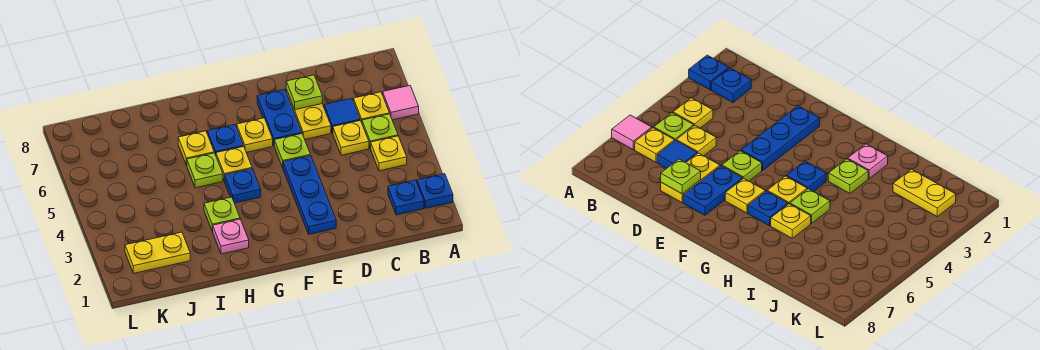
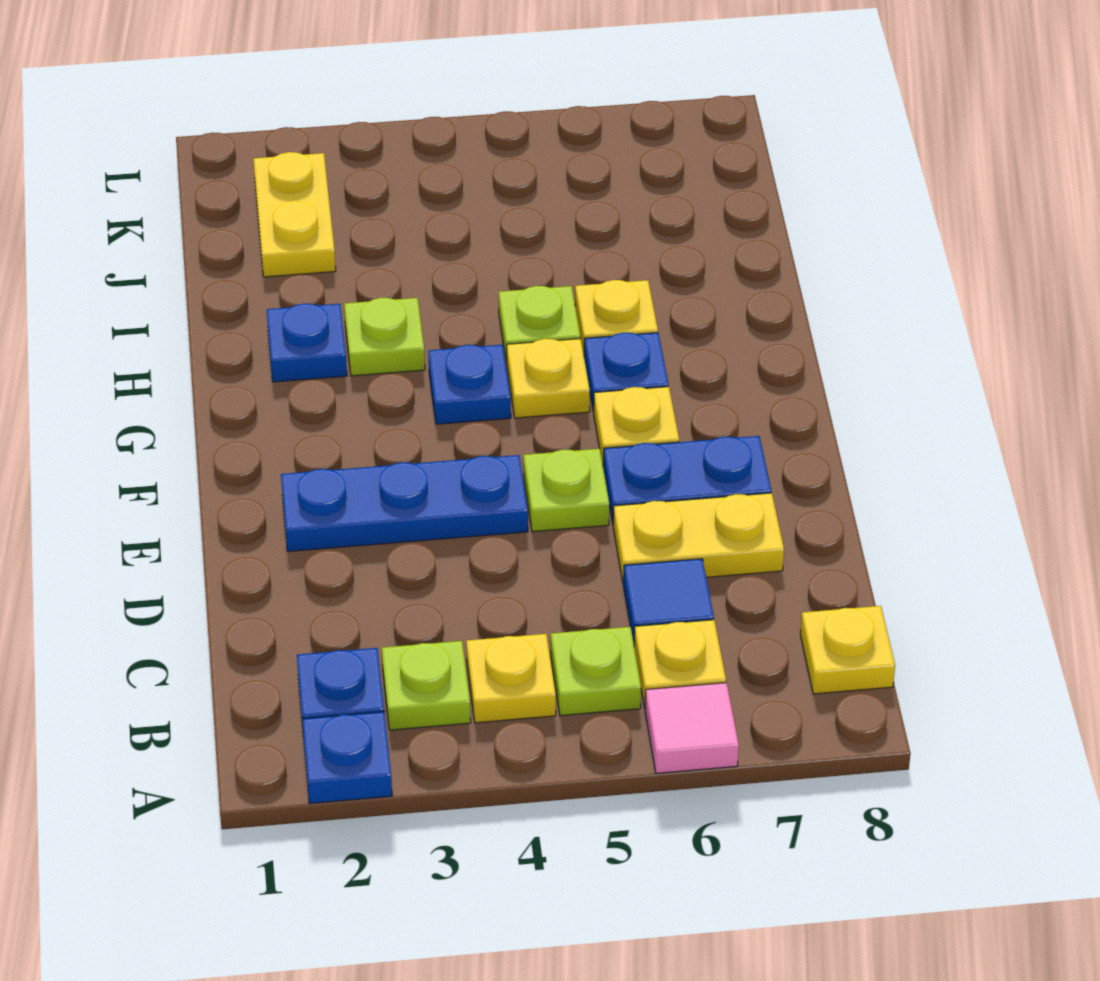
yellow 1x1 plate [333,121,369,155] -> yellow 1x1 plate moved to [800,606,895,694]
lime 1x1 plate [286,75,322,110] -> lime 1x1 plate moved to [382,641,471,730]
pink 1x1 plate [213,219,249,254] -> blue 1x1 plate [267,304,347,382]

